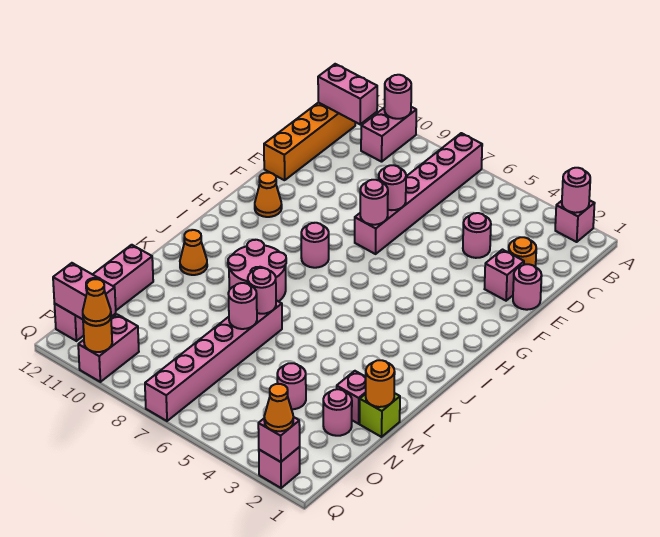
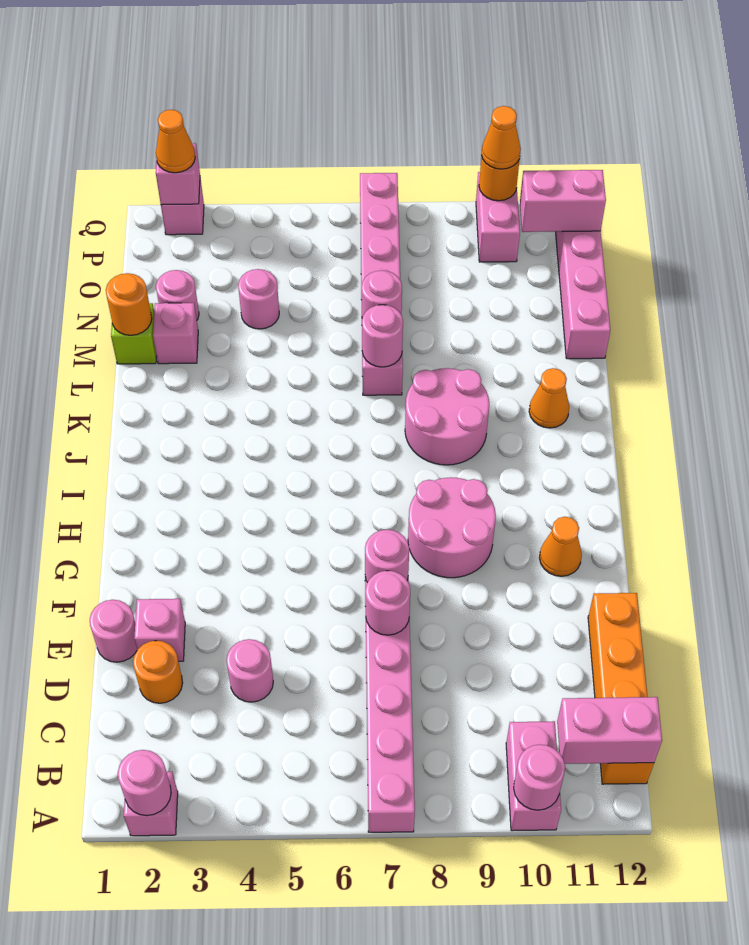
pink 1x1 round brick [301,223,329,268] -> pink 2x2 round brick [408,477,496,578]

